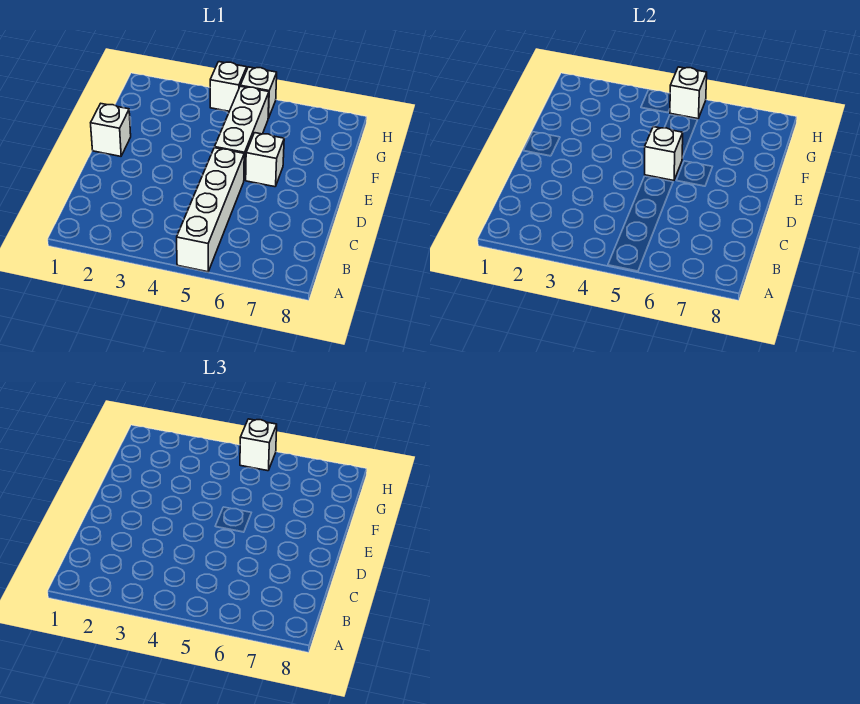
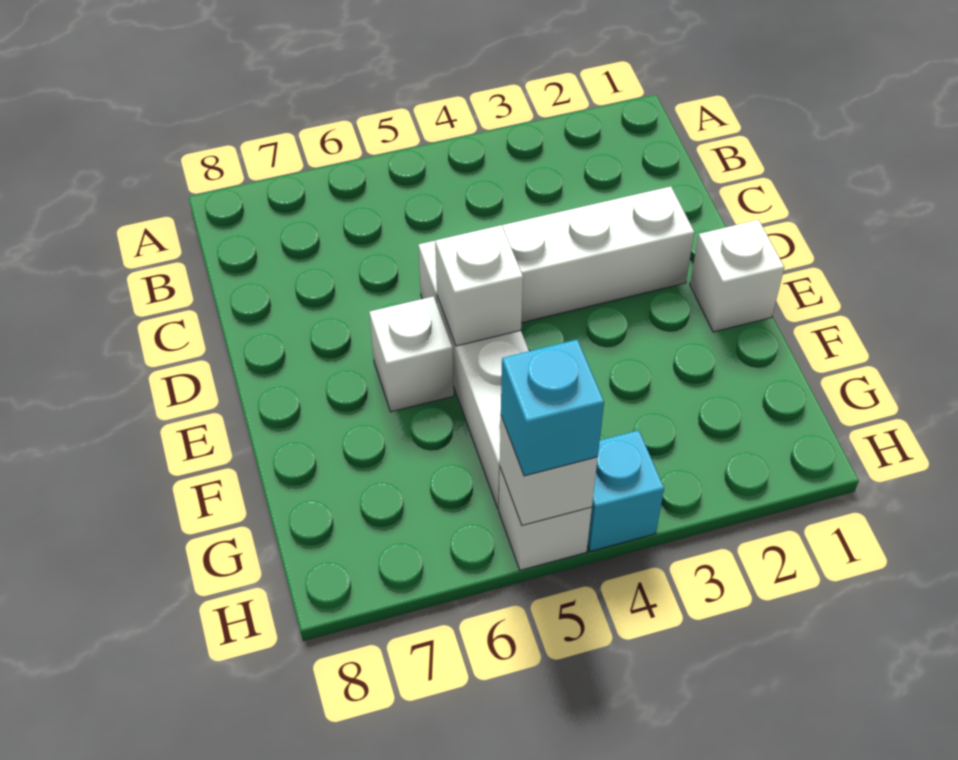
white 1x4 brick [177,148,244,272] -> white 1x4 brick turned to [418,186,695,323]
white 1x1 brick [210,62,247,111] -> cyan 1x1 brick [587,430,664,551]
white 1x1 brick [240,419,277,471] -> cyan 1x1 brick [501,340,604,476]

